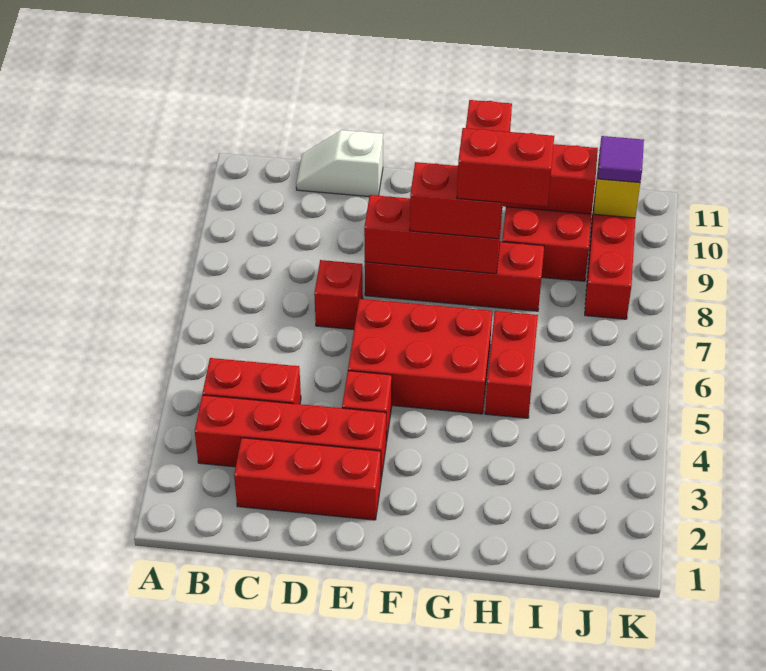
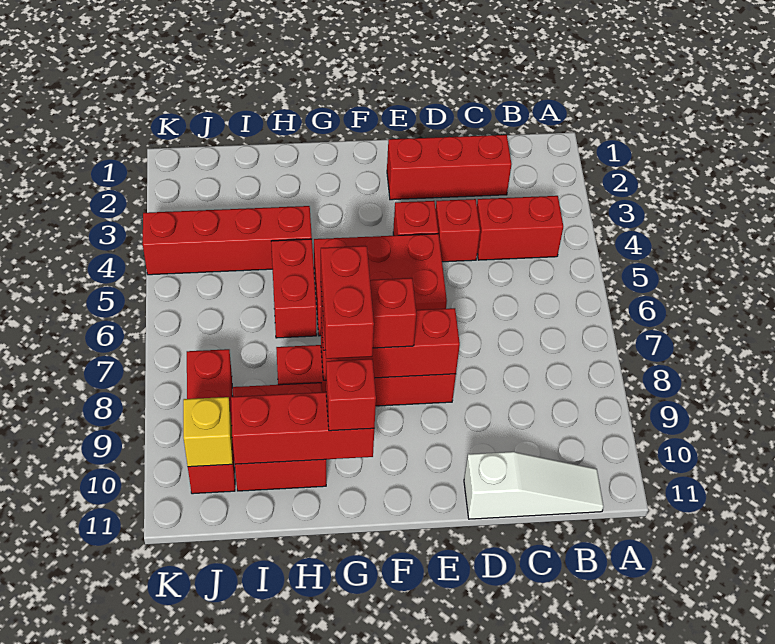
red 1x4 brick [195,395,386,478] -> red 1x4 brick moved to [143,206,312,275]
white 1x2 slope [296,130,383,197] -> white 1x3 slope [464,452,604,519]
red 1x1 brick [314,260,363,330] -> red 1x1 brick moved to [436,199,480,262]
red 1x2 brick [457,128,554,206] -> red 1x2 brick turned to [321,246,374,359]
purple 1x1 tile [598,136,644,183] -> none

